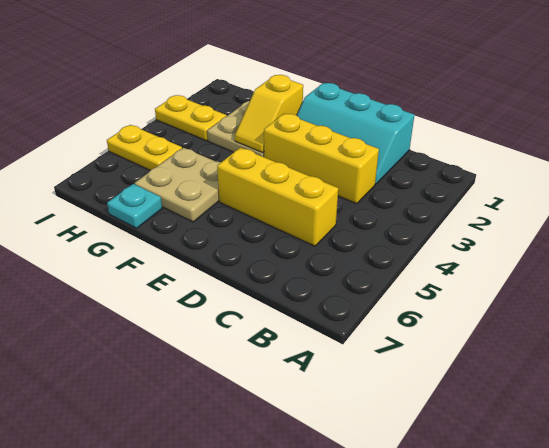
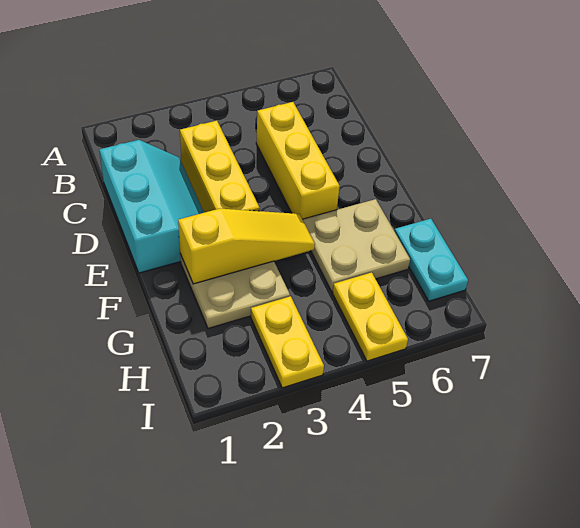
yellow 1x2 slope [235,75,303,153] -> yellow 1x3 slope [178,208,315,284]
cyan 1x1 plate [107,184,162,228] -> cyan 1x2 plate [394,219,468,301]

